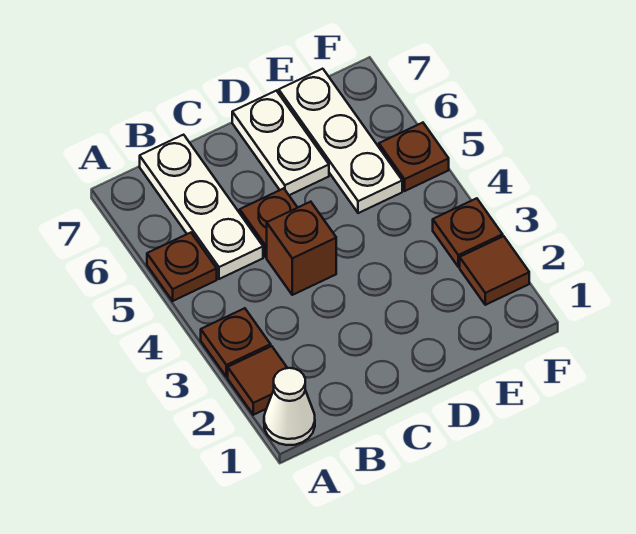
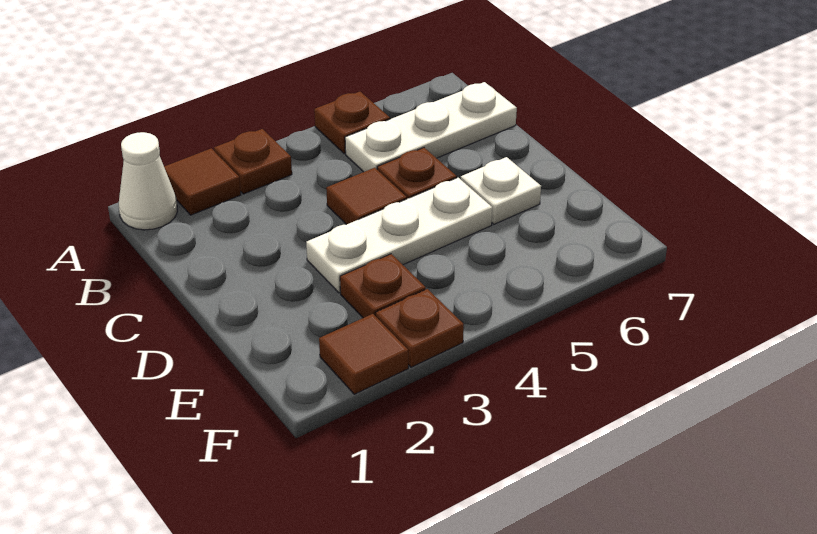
brown 1x1 brick [267,202,336,295] -> brown 1x1 tile [326,168,407,225]
white 1x2 plate [232,91,329,195] -> white 1x1 plate [461,157,541,224]
white 1x3 plate [279,69,402,213] -> white 1x3 plate moved to [306,178,492,293]
brown 1x1 plate [379,123,449,191] -> brown 1x1 plate moved to [340,254,426,318]

